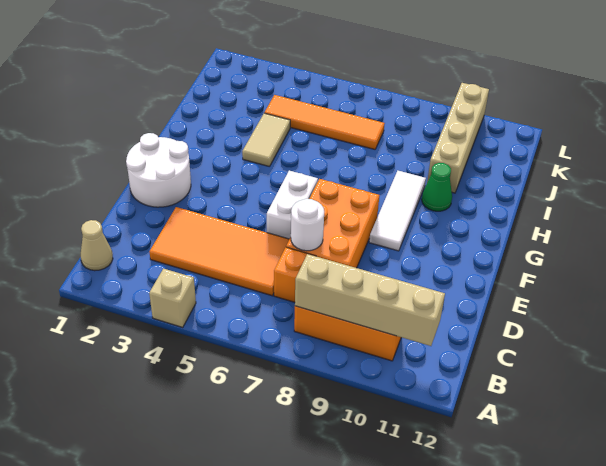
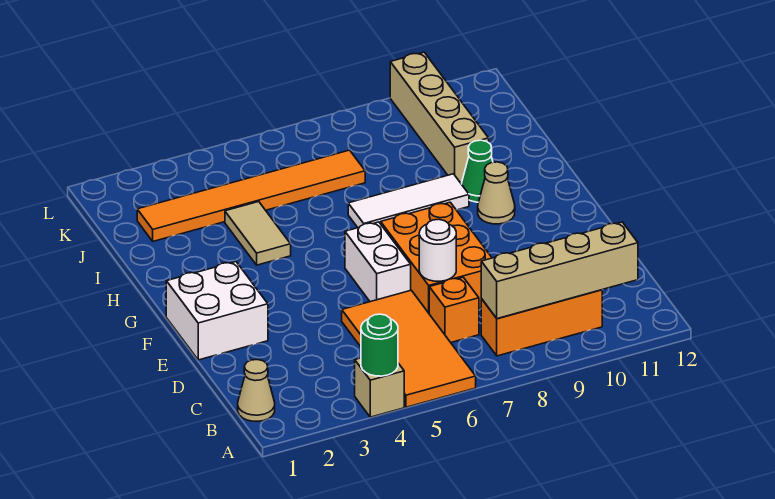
none -> green 1x1 round brick [361,314,398,376]
orange 2x4 tile [149,207,289,296] -> orange 2x4 tile turned to [342,290,476,407]
white 2x2 round brick [126,133,191,207] -> white 2x2 brick [166,262,268,360]
white 1x3 tile [369,171,426,251] -> white 1x3 tile turned to [348,174,469,228]
none -> tan 1x1 cone [478,162,515,224]
orange 1x4 tile [264,95,385,149] -> orange 1x6 tile [137,150,365,241]

